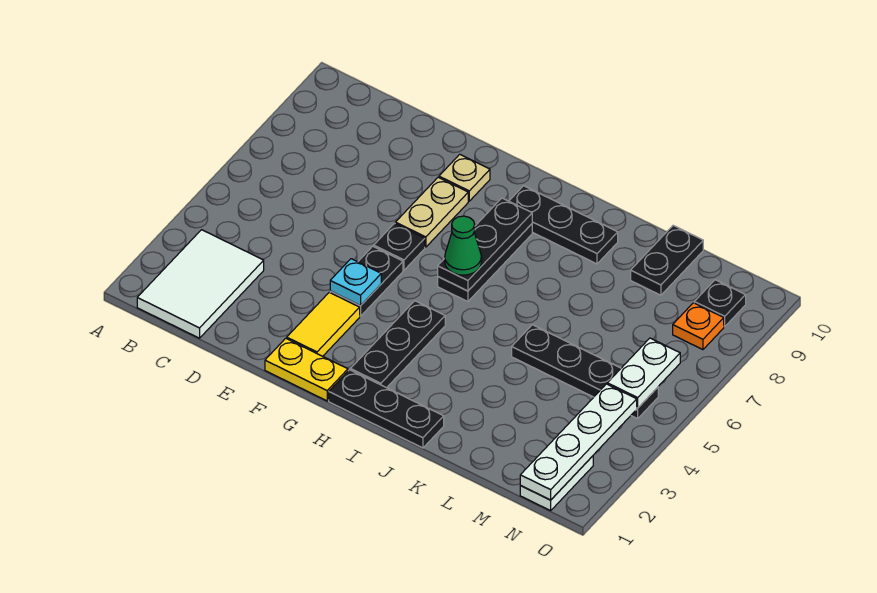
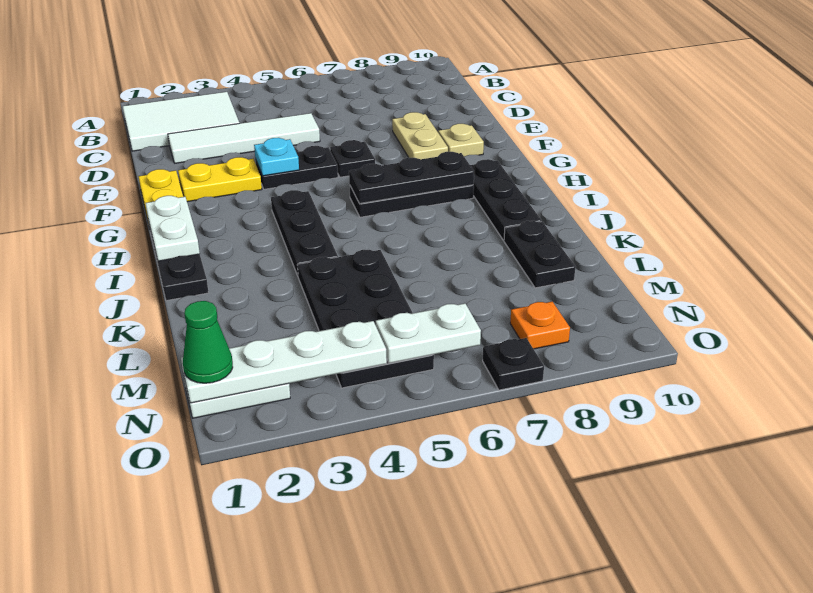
none -> white 1x4 tile [168,113,320,163]
yellow 1x2 tile [287,292,360,356] -> yellow 1x2 plate [178,157,262,202]
tan 1x2 plate [395,177,468,247] -> tan 1x2 plate turned to [392,112,448,159]
none -> white 1x2 plate [146,196,200,261]
black 1x3 plate [351,301,445,388] -> black 1x3 plate turned to [271,190,338,276]
green 1x1 cone [445,216,482,275] -> green 1x1 cone moved to [183,301,233,383]
black 1x4 plate [512,325,658,419] -> black 2x4 plate [298,250,434,388]
black 1x2 plate [631,226,703,295] -> black 1x2 plate turned to [504,221,575,288]
black 1x1 plate [694,280,746,327] -> black 1x1 plate moved to [483,338,544,390]

